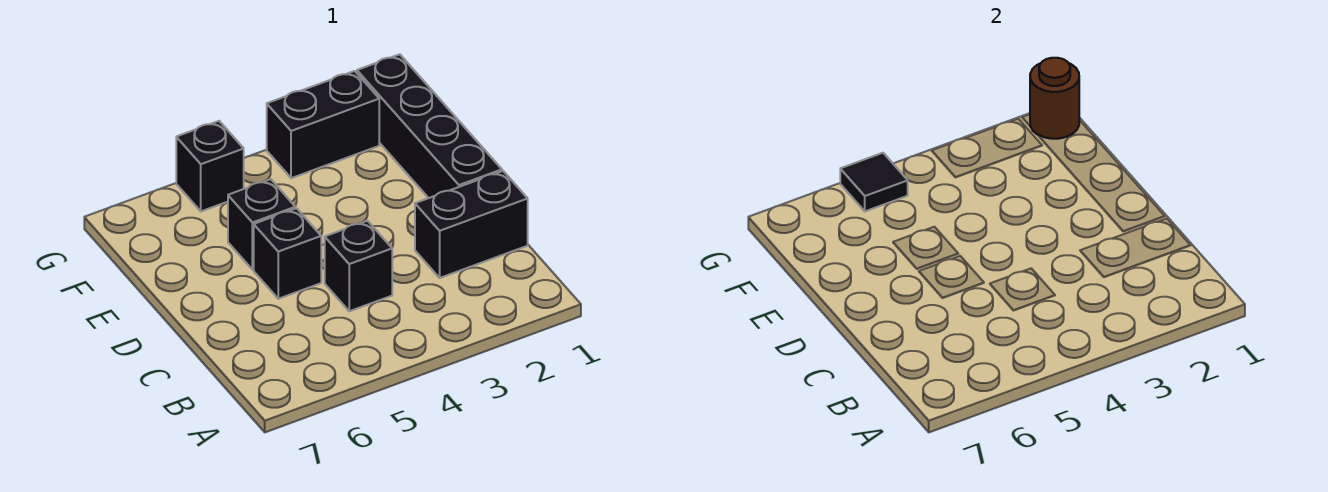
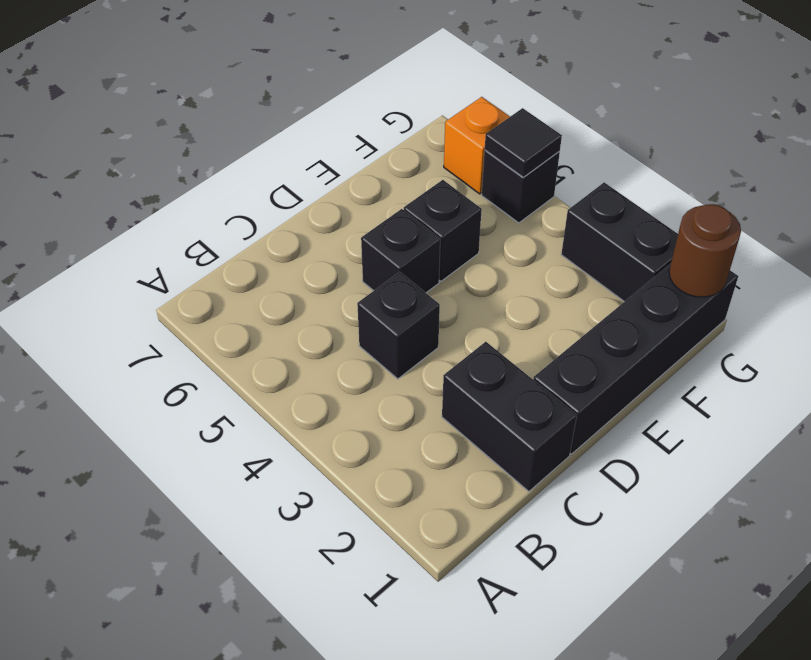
none -> orange 1x1 brick [444,97,510,194]

